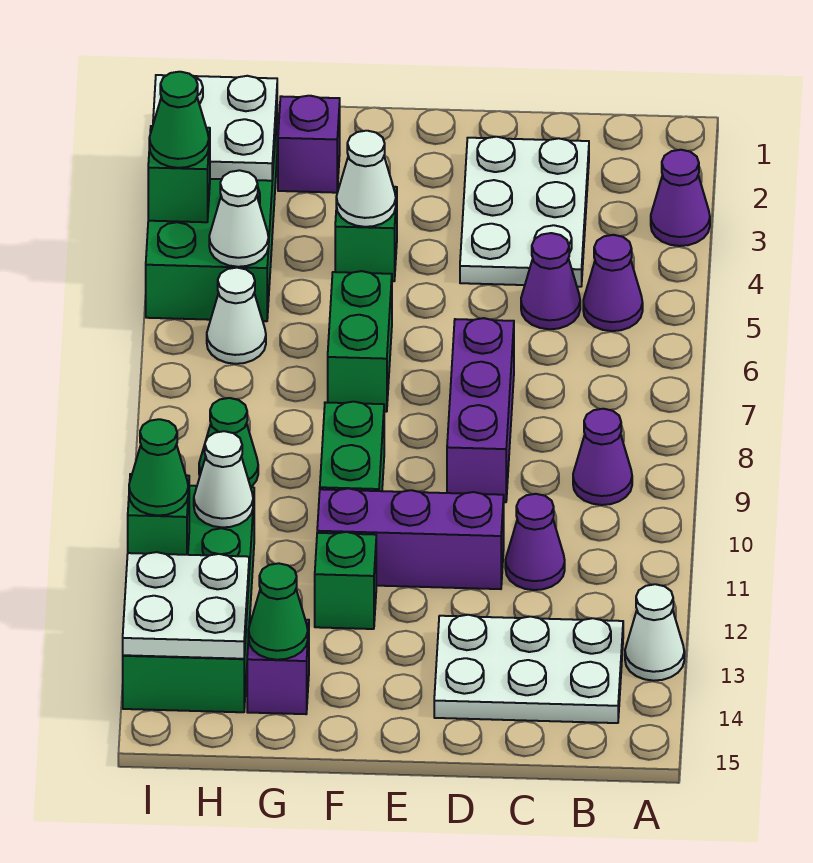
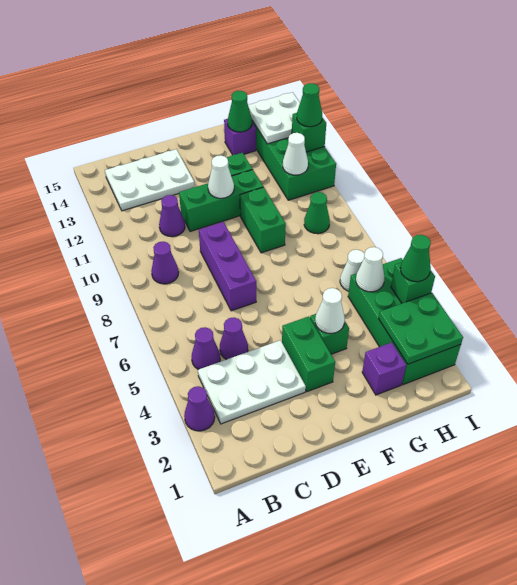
white 1x1 cone [625,584,684,681] -> white 1x1 cone moved to [208,155,234,198]
white 2x3 plate [460,137,589,287] -> white 2x3 plate turned to [198,340,306,424]
purple 1x3 brick [317,488,504,589] -> green 1x3 brick [179,170,263,231]
green 1x2 brick [328,271,392,412] -> green 1x2 brick moved to [282,316,335,392]
white 2x2 plate [153,75,277,181] -> green 2x2 plate [379,293,463,364]

